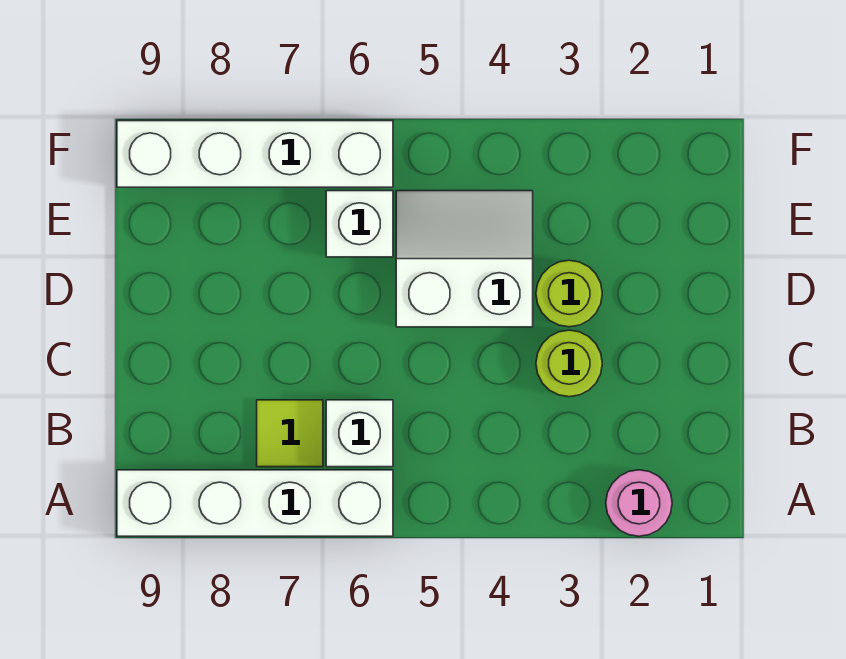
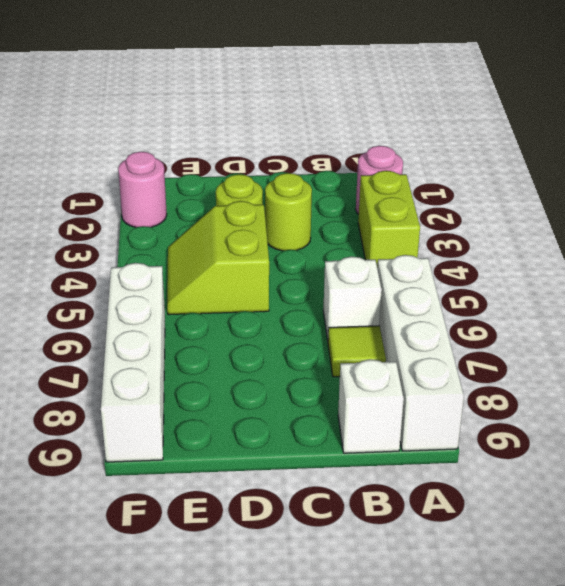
none -> lime 1x2 brick [358,171,420,268]
white 2x2 slope [396,191,533,327] -> lime 2x2 slope [167,201,269,315]
white 1x1 brick [326,191,393,257] -> white 1x1 brick moved to [338,359,404,453]
none -> pink 1x1 round brick [118,152,167,227]

